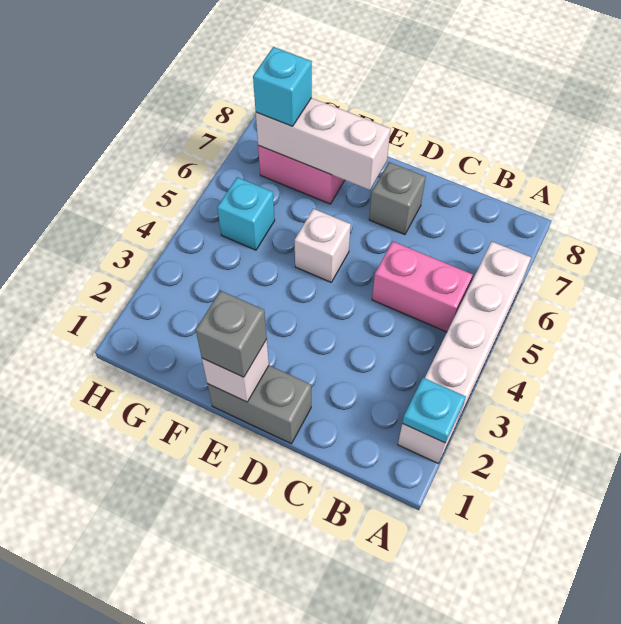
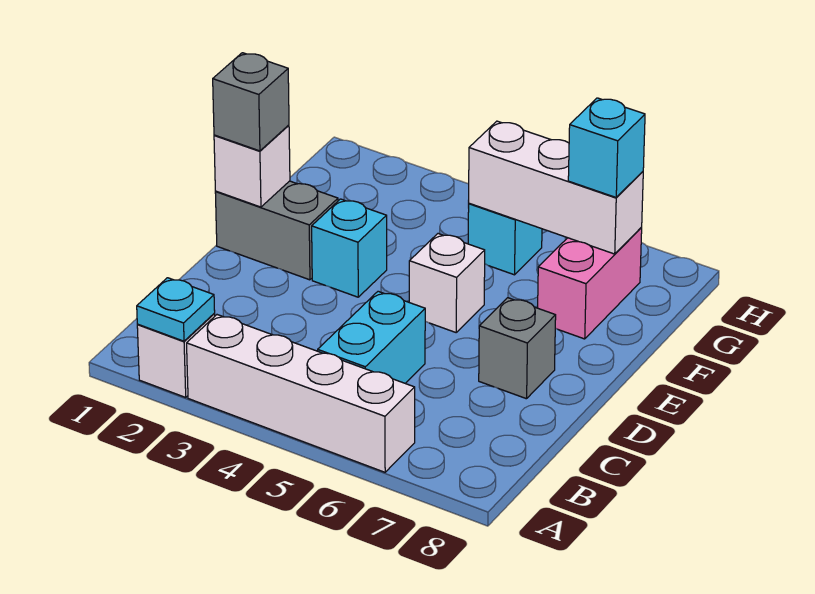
pink 1x2 brick [372,242,473,332] -> cyan 1x2 brick [318,291,425,383]
grey 1x2 brick [207,365,311,444] -> grey 1x2 brick turned to [215,181,338,280]
none -> cyan 1x1 brick [312,199,387,297]
white 1x3 brick [256,98,390,190] -> white 1x3 brick turned to [469,121,643,254]

